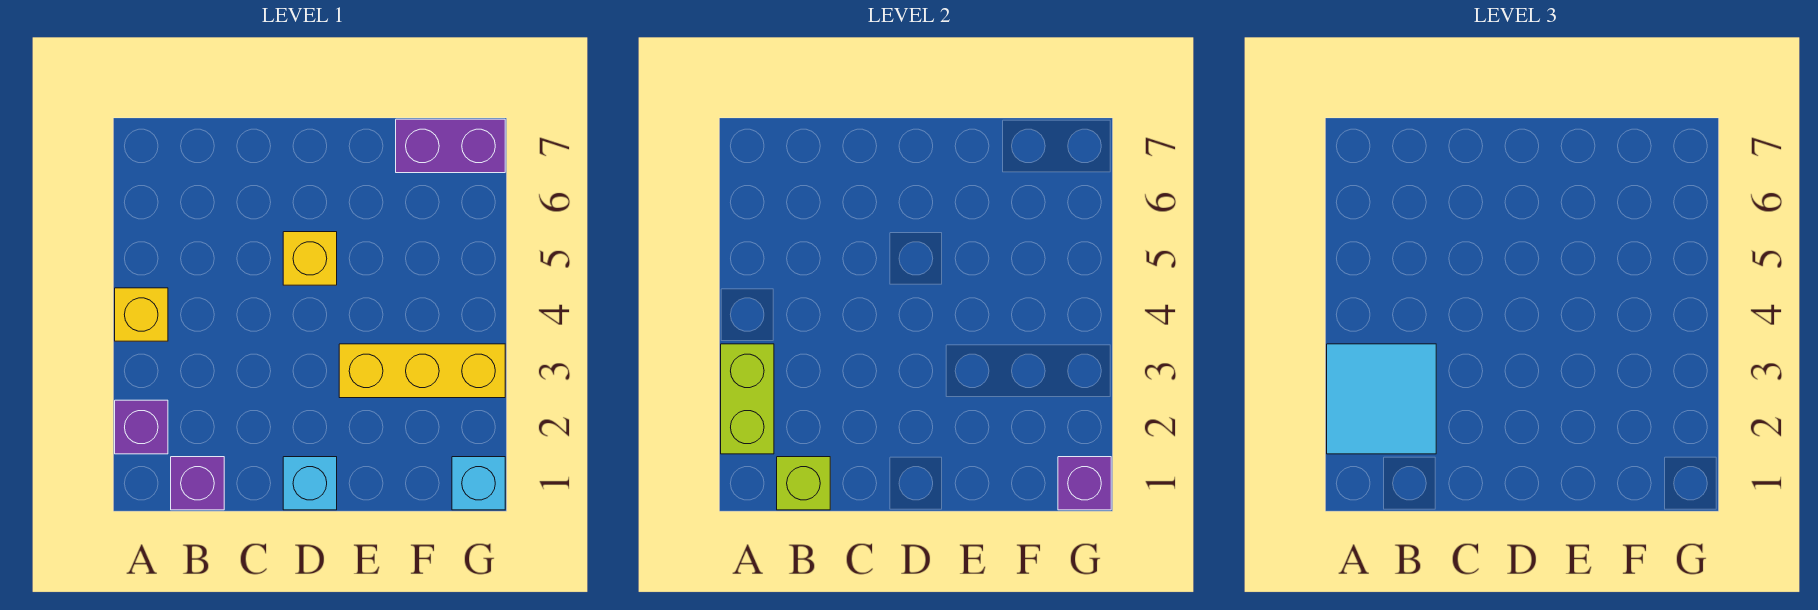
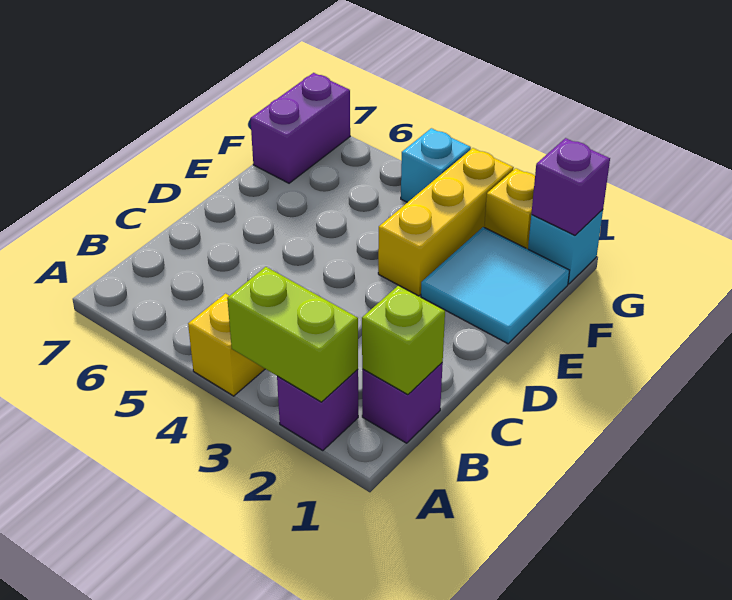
cyan 2x2 tile [1327,344,1436,454] -> cyan 2x2 tile moved to [421,227,570,344]
cyan 1x1 brick [283,457,337,510] -> cyan 1x1 brick moved to [401,128,471,202]
yellow 1x1 brick [283,232,337,285] -> yellow 1x1 brick moved to [484,168,535,249]

